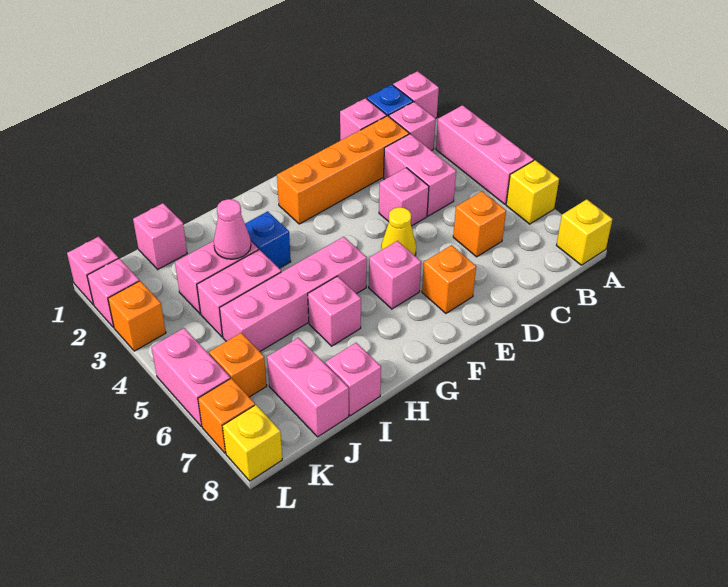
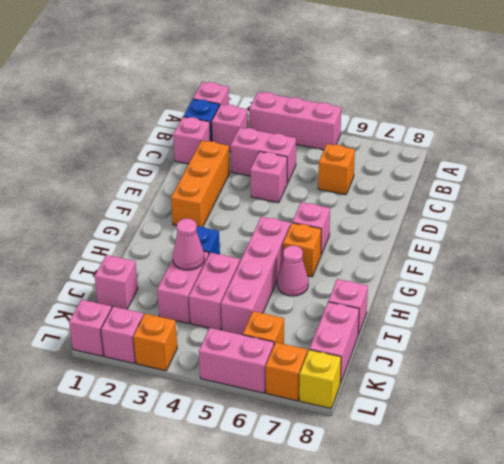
yellow 1x1 brick [506,160,559,224] -> none
yellow 1x1 brick [556,199,612,265] -> none
orange 1x4 brick [277,116,409,224] -> orange 1x3 brick [171,140,230,227]
yellow 1x1 cone [381,207,416,256] -> none
orange 1x1 brick [422,245,476,313] -> orange 1x1 brick moved to [283,223,321,277]
pink 1x1 brick [308,276,361,346] -> pink 1x1 cone [277,246,308,296]
pink 1x2 brick [267,338,349,437] -> pink 1x2 brick turned to [309,302,359,383]

